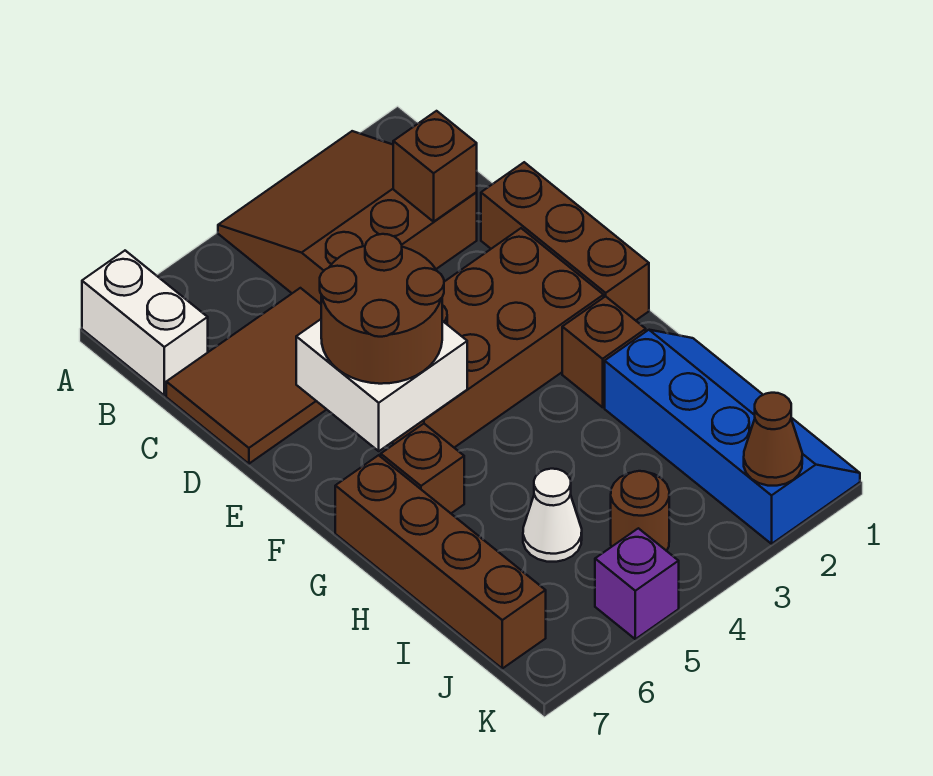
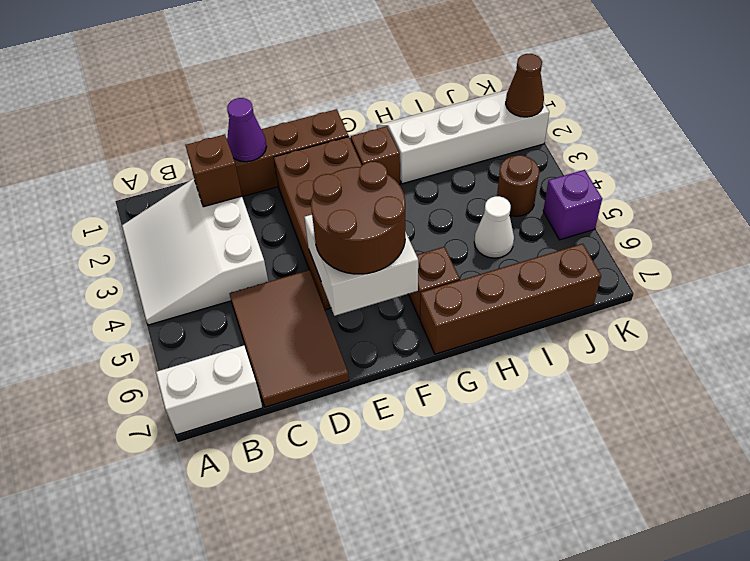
brown 3x3 slope [218,131,477,304] -> white 3x3 slope [122,179,268,325]
none -> purple 1x1 cone [227,98,267,162]
blue 2x4 slope [605,330,860,544] -> white 2x4 slope [377,90,549,184]

